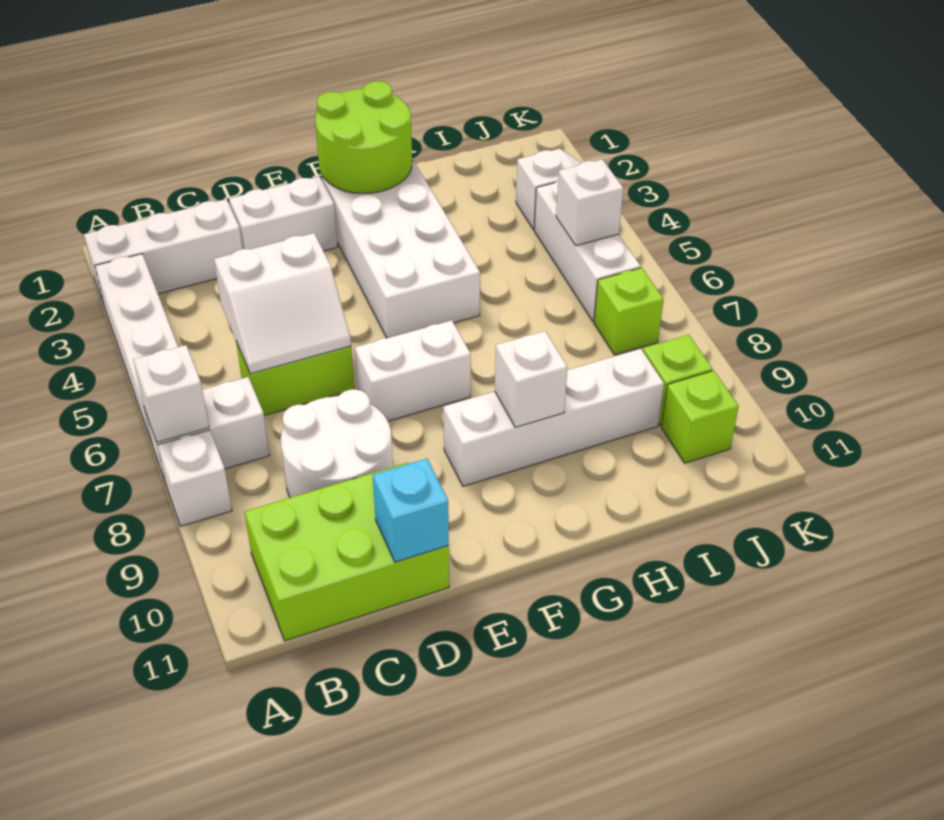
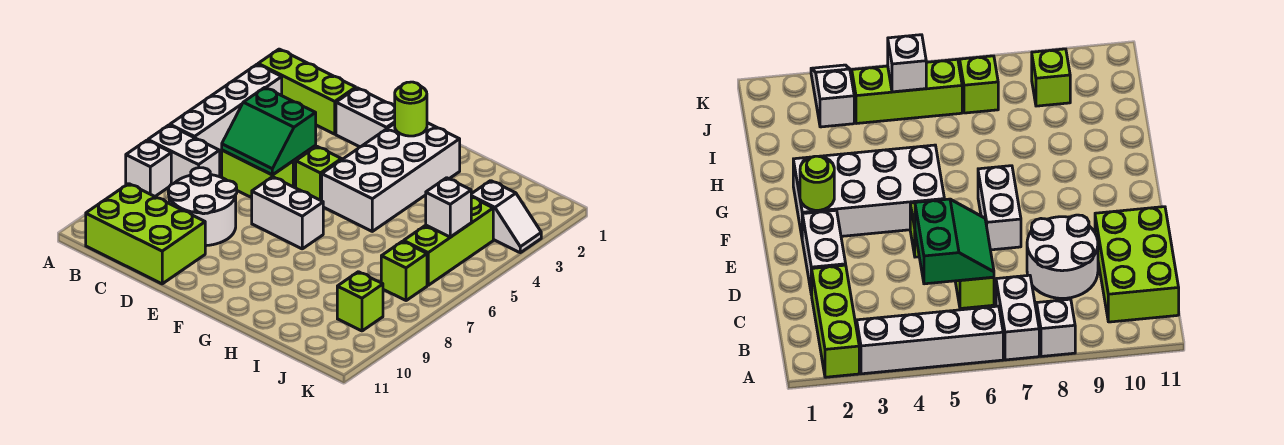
white 1x3 brick [84,199,243,304] -> lime 1x3 brick [258,49,356,134]
white 1x1 brick [133,345,209,442] -> none
white 2x2 slope [214,233,351,374] -> green 2x2 slope [222,88,316,175]
cyan 1x1 brick [373,459,449,562] -> none
lime 2x2 round brick [315,81,412,193] -> lime 1x1 round brick [395,82,427,136]
white 1x4 brick [443,349,664,486] -> none
white 1x1 brick [495,331,568,427] -> none
white 1x3 brick [534,181,641,322] -> lime 1x3 brick [404,197,493,285]
lime 1x1 brick [661,371,739,463] -> lime 1x1 brick moved to [296,146,341,201]

